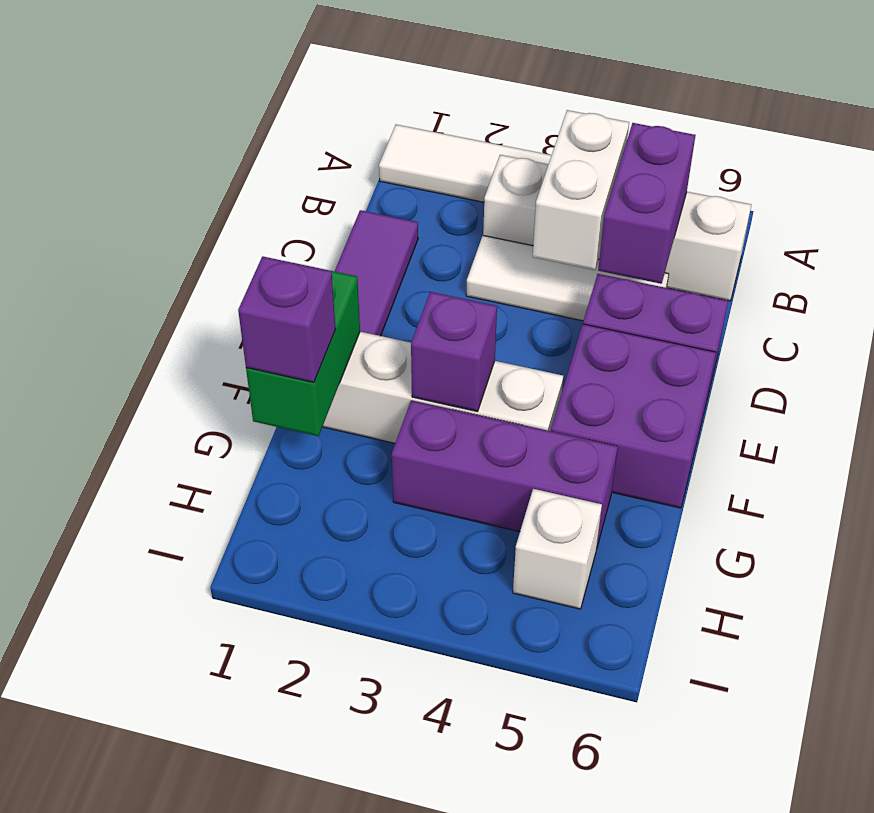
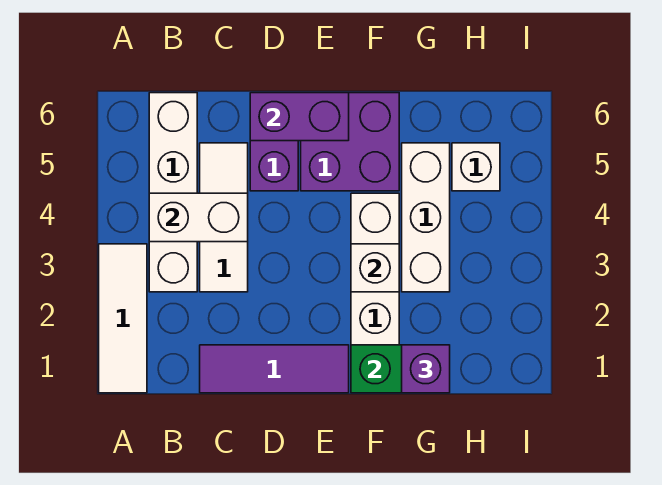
purple 1x2 brick [598,123,695,284] -> purple 1x2 brick moved to [250,93,349,141]
purple 1x1 brick [411,292,497,412] -> white 1x1 brick [351,244,399,292]
purple 1x3 brick [392,400,618,549] -> white 1x3 brick [402,143,450,292]

